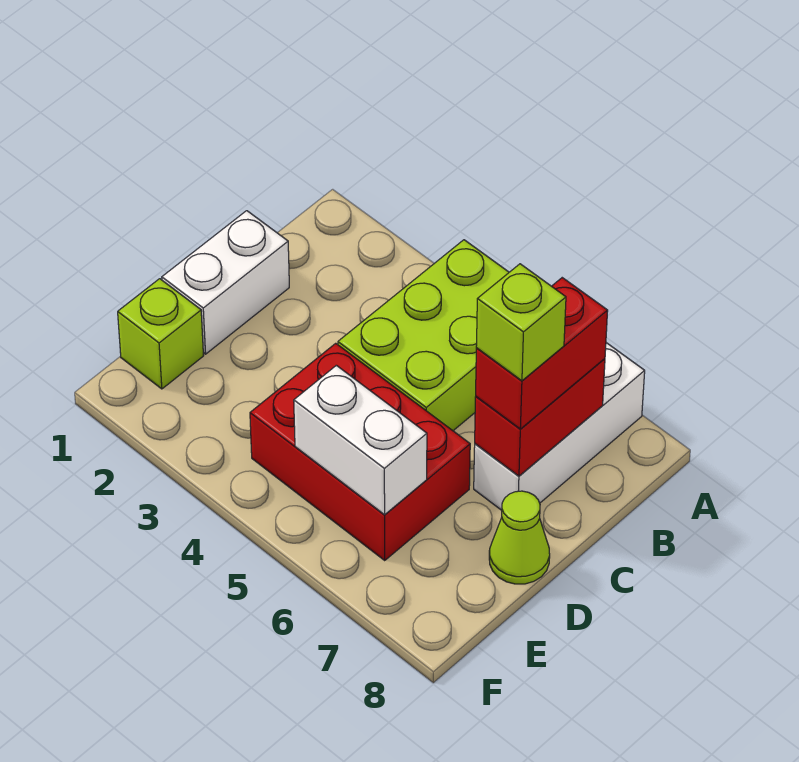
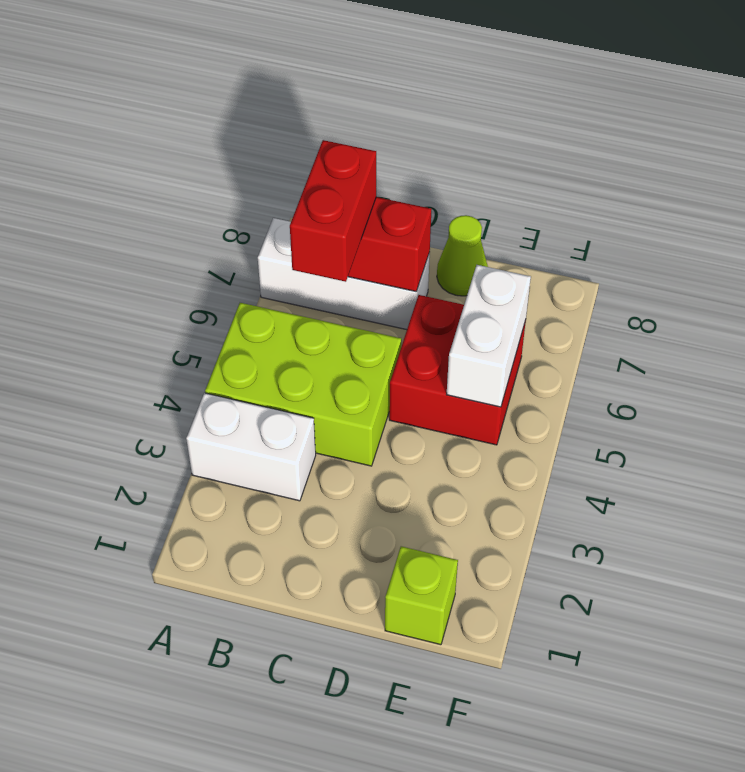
red 1x2 brick [476,278,608,429] -> red 1x2 brick turned to [290,140,376,282]
white 1x2 brick [162,211,289,354] -> white 1x2 brick moved to [186,393,316,501]
lime 1x1 brick [476,264,566,381] -> none
red 2x3 brick [250,343,470,560] -> red 2x2 brick [389,295,526,445]

